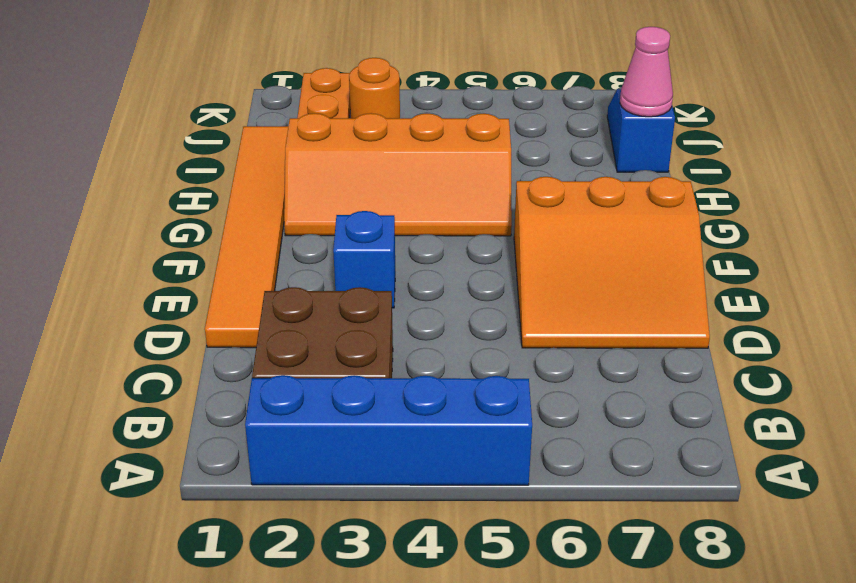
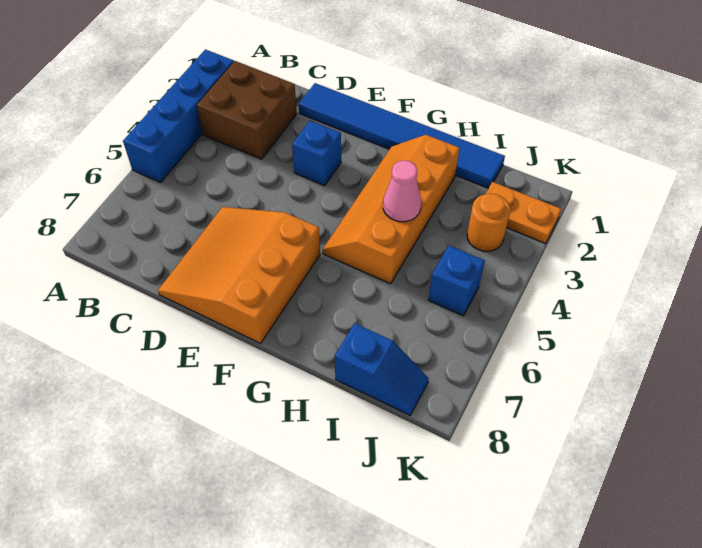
orange 1x6 tile [205,126,288,348] -> blue 1x6 tile [298,83,505,188]
pink 1x1 cone [620,27,673,117] -> pink 1x1 cone moved to [383,160,421,222]
none -> blue 1x1 brick [429,246,485,316]

